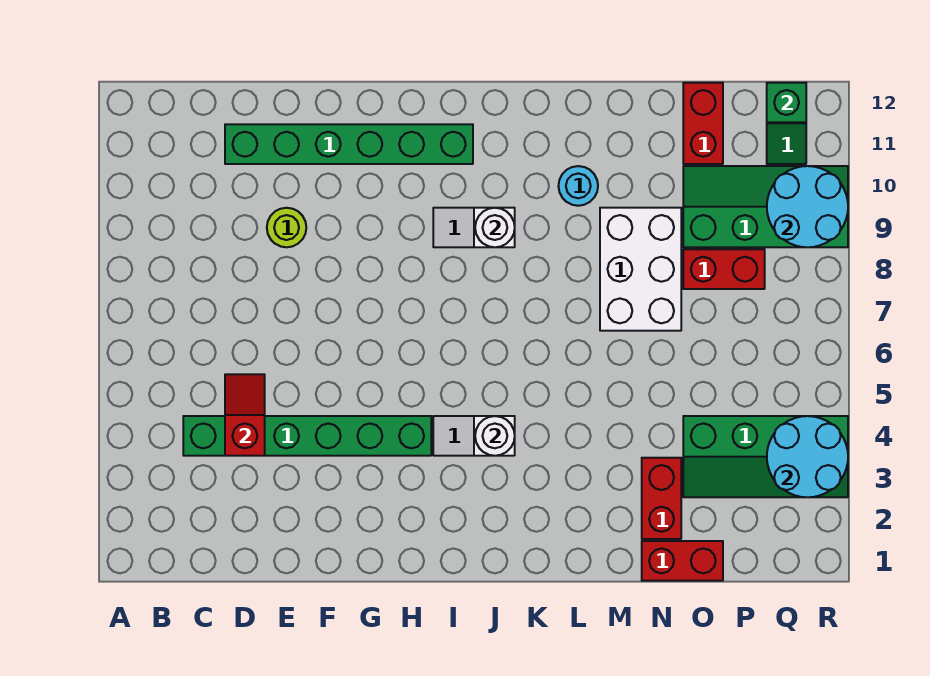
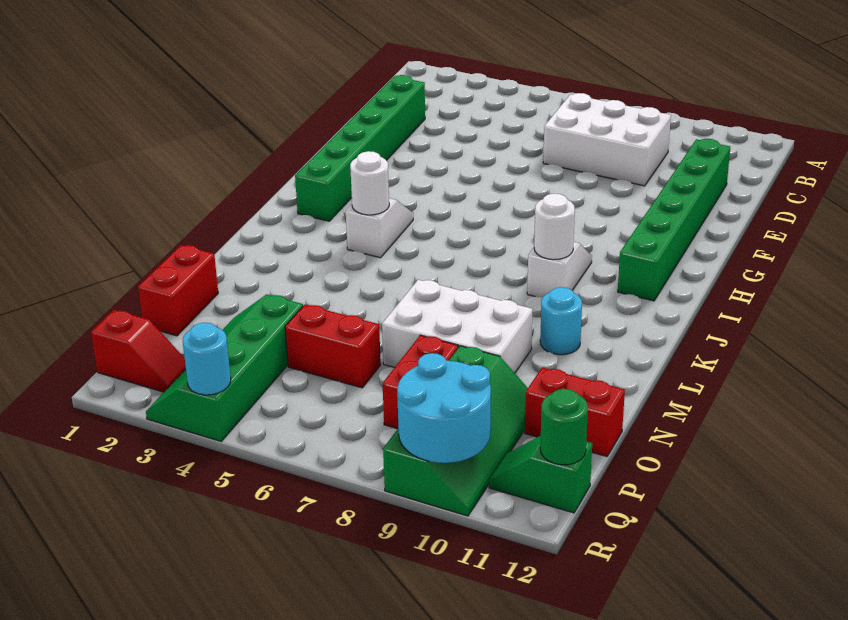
green 1x6 brick [183,416,431,456] -> green 1x6 brick moved to [295,75,425,221]
none -> white 2x3 brick [543,93,671,186]
red 1x2 slope [225,374,265,456] -> red 1x2 slope moved to [91,310,186,392]
lime 1x1 round brick [267,208,306,247] -> none
red 1x2 brick [642,458,681,539] -> red 1x2 brick moved to [285,305,381,388]
cyan 2x2 round brick [767,416,848,497] -> cyan 1x1 round brick [183,323,231,395]
green 1x1 brick [767,83,806,122] -> green 1x1 round brick [540,389,588,465]

